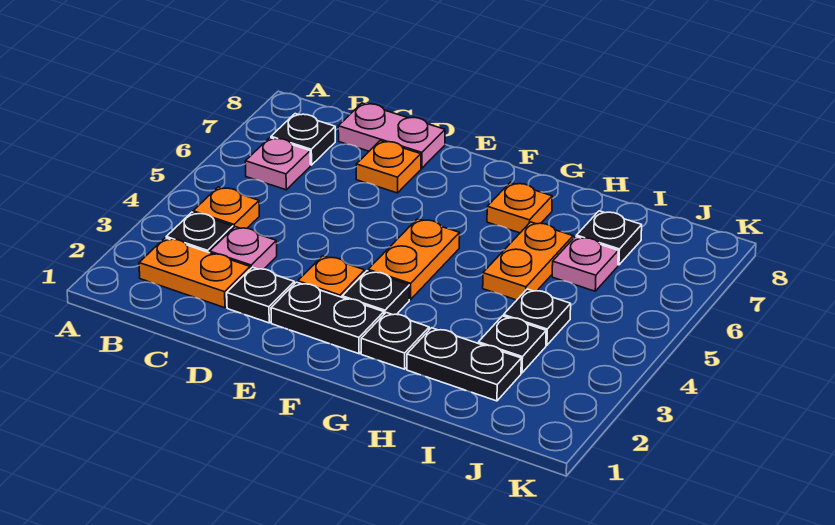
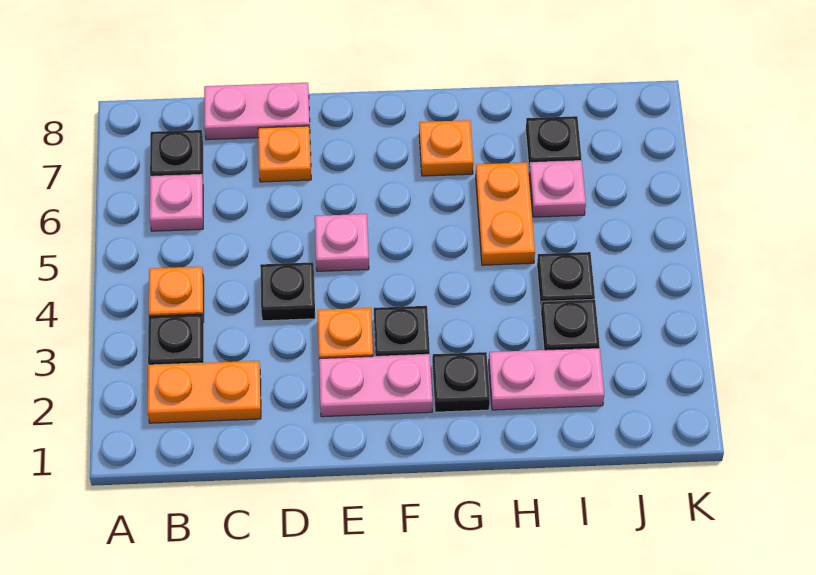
pink 1x1 plate [210,227,277,269] -> pink 1x1 plate moved to [315,214,369,271]
black 1x1 plate [227,267,294,323] -> black 1x1 plate moved to [260,262,315,321]
black 1x2 plate [271,282,384,354] -> pink 1x2 plate [319,354,432,417]
orange 1x2 plate [368,219,460,299] -> none
black 1x2 plate [407,328,521,401] -> pink 1x2 plate [489,348,604,410]

